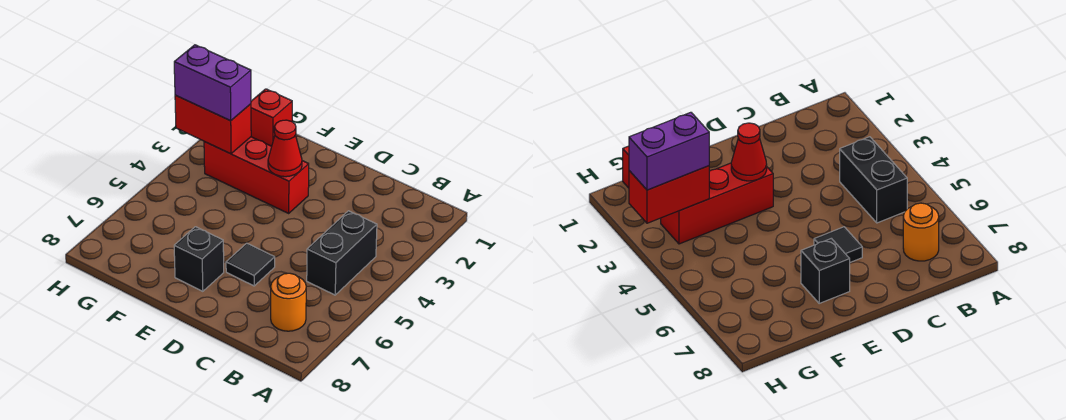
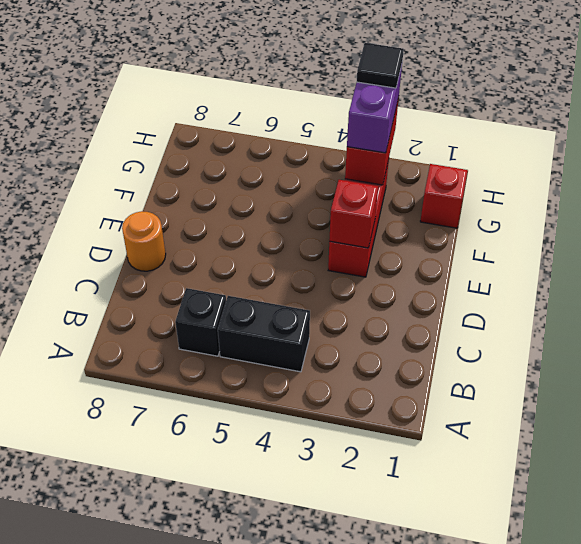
orange 1x1 round brick [271,273,306,331] -> orange 1x1 round brick moved to [122,211,166,271]
black 1x1 tile [226,243,275,286] -> black 1x1 tile moved to [357,43,404,88]
red 1x1 cone [268,120,302,177] -> red 1x1 brick [329,180,378,248]
black 1x1 brick [174,227,224,291] -> black 1x1 brick moved to [175,288,226,356]

